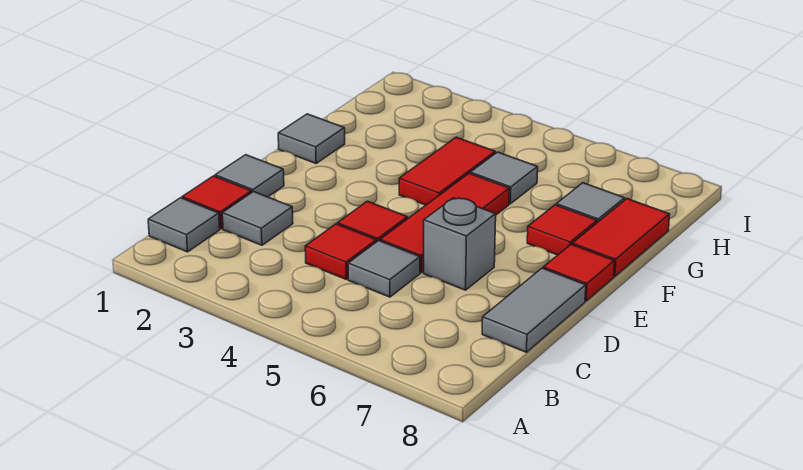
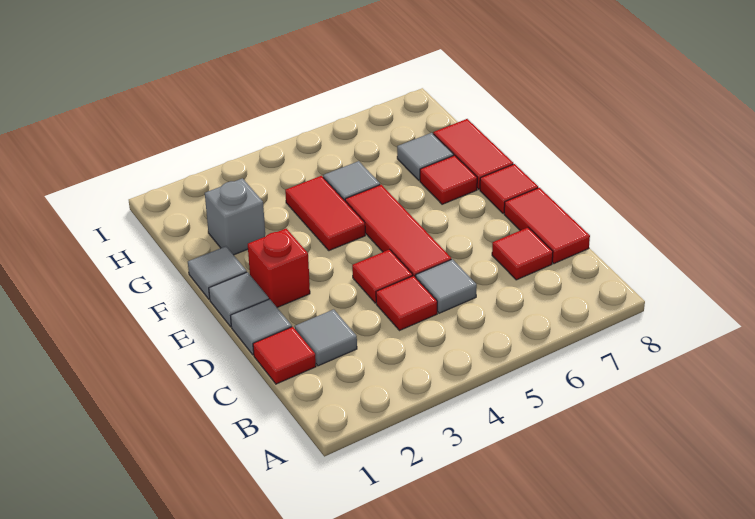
grey 1x1 tile [148,198,220,252] -> grey 1x1 tile moved to [209,272,269,327]
none -> red 1x1 tile [492,228,553,280]
grey 1x2 tile [482,268,586,352] -> red 1x2 tile [504,188,590,264]
grey 1x1 brick [424,198,496,290] -> grey 1x1 brick moved to [205,178,265,255]
none -> red 1x1 brick [248,229,310,307]

